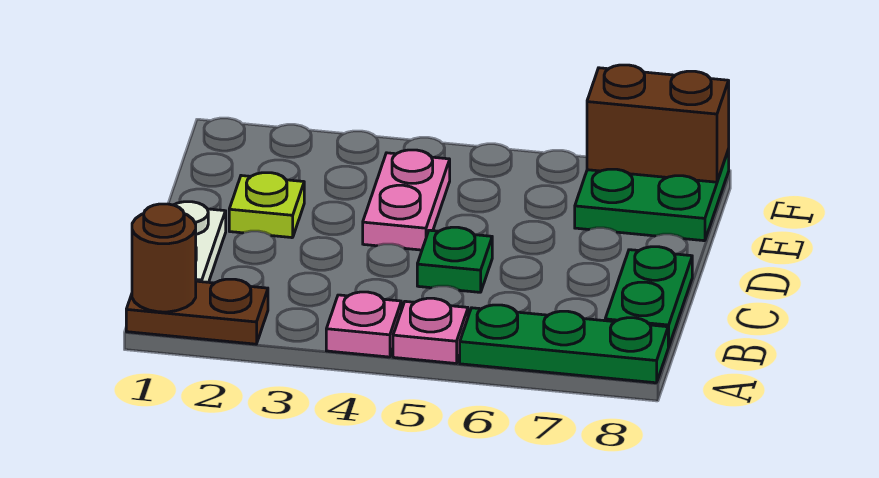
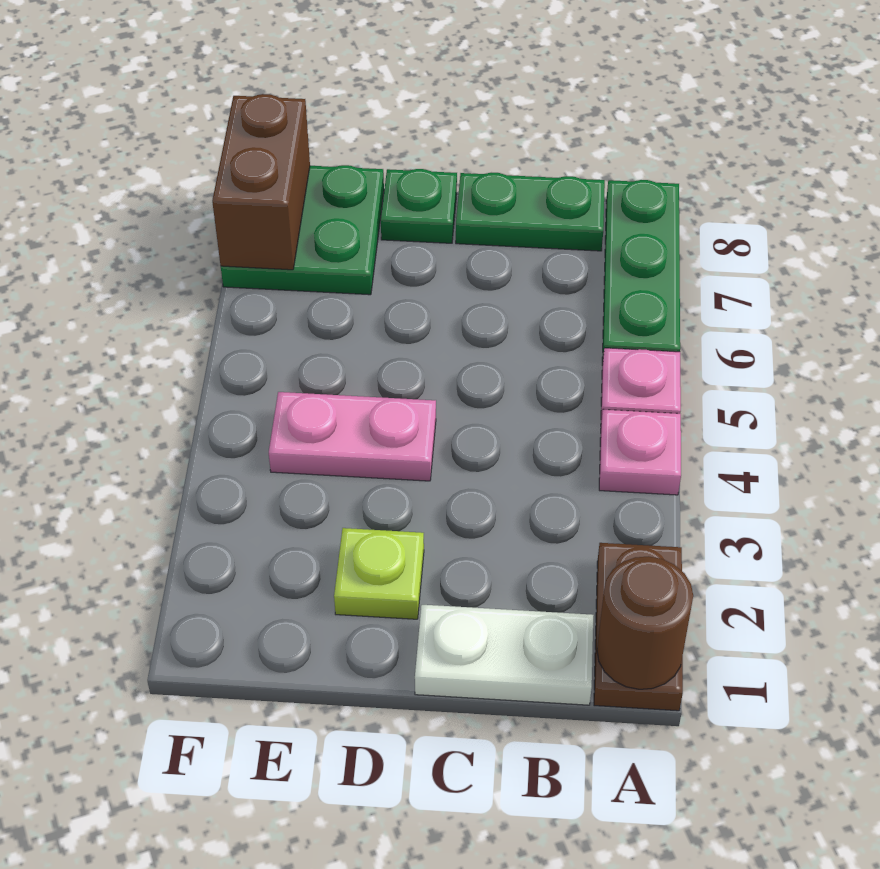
green 1x1 plate [417,227,492,292] -> green 1x1 plate moved to [381,169,457,243]

